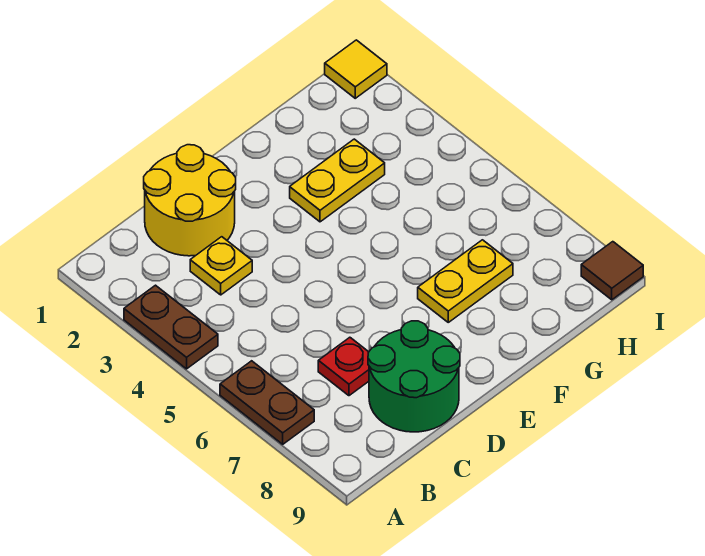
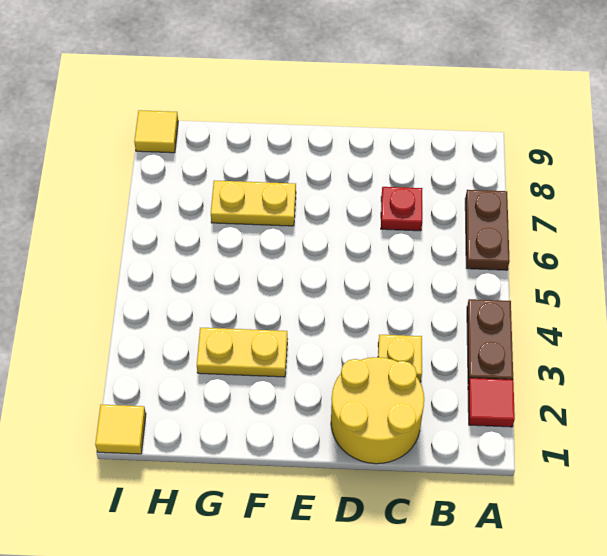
none -> red 1x1 tile [468,378,515,427]
green 2x2 round brick [368,321,460,432] -> none
brown 1x1 tile [581,242,643,300] -> yellow 1x1 tile [134,110,178,153]

